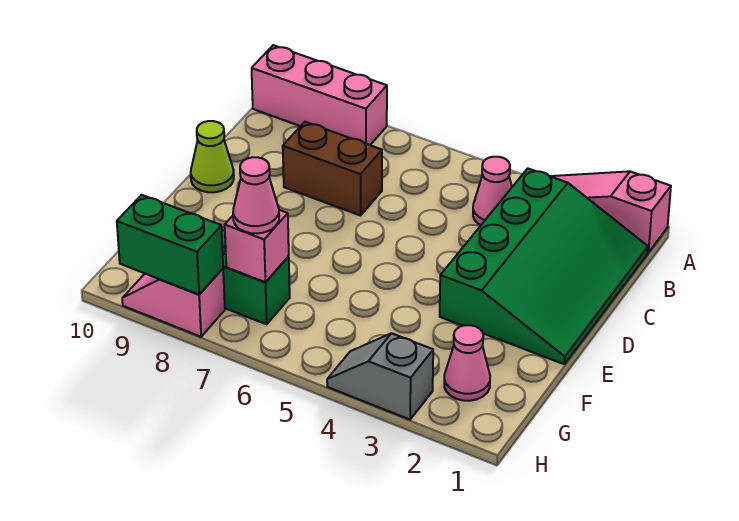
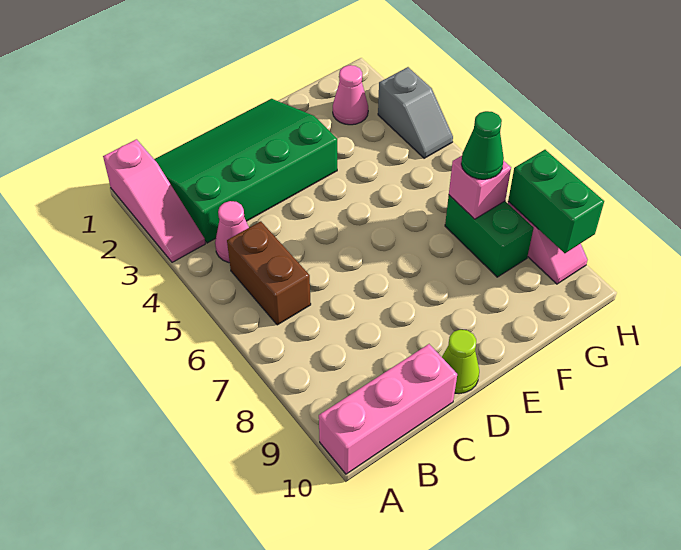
pink 1x3 brick [252,45,387,145] -> pink 1x3 brick turned to [319,344,457,474]
brown 1x2 brick [283,122,382,216] -> brown 1x2 brick moved to [227,221,311,325]
pink 1x1 cone [233,157,279,233] -> green 1x1 cone [461,111,504,179]

